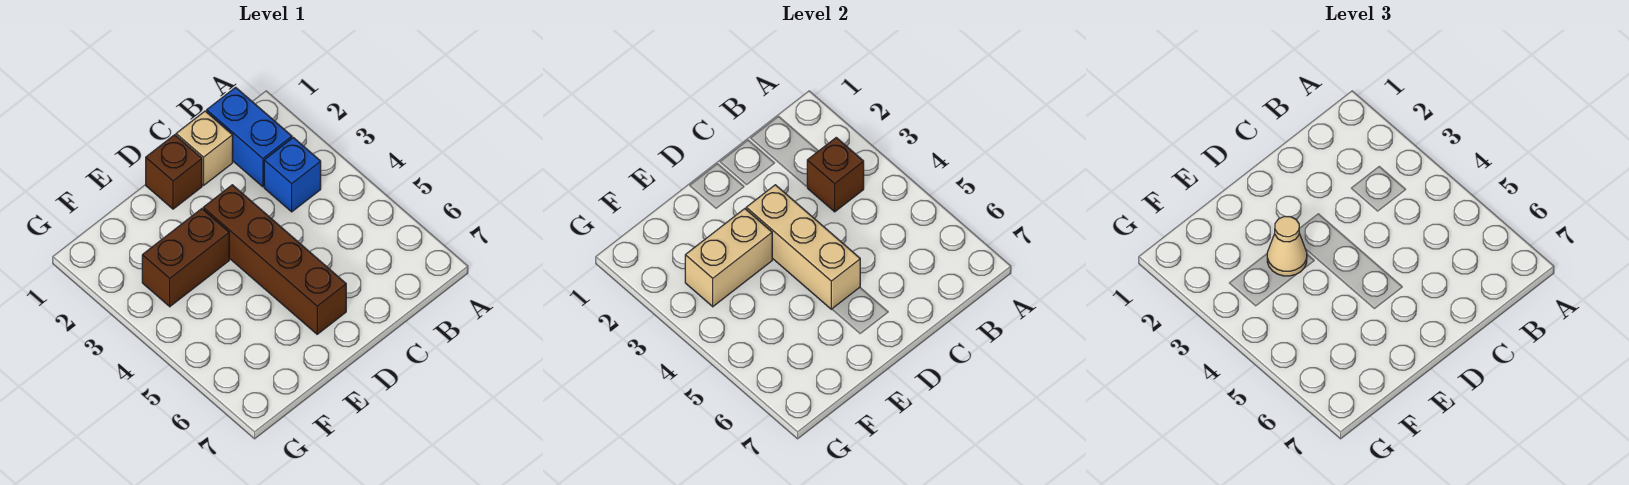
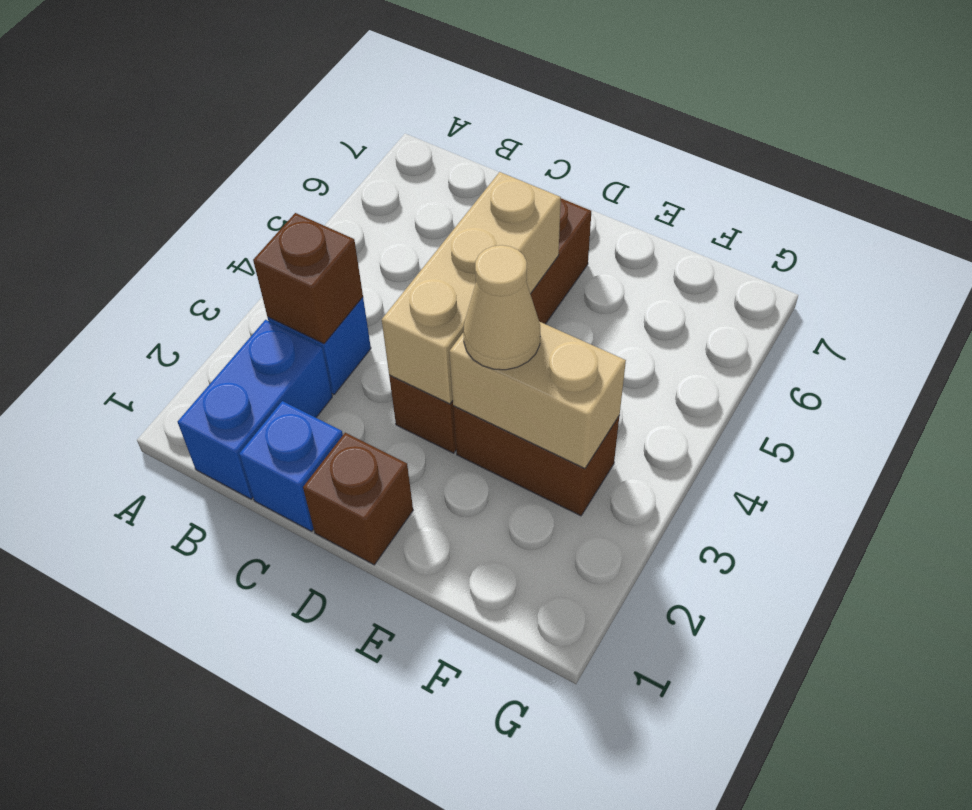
tan 1x1 brick [176,111,233,185] -> blue 1x1 brick [239,401,343,531]

